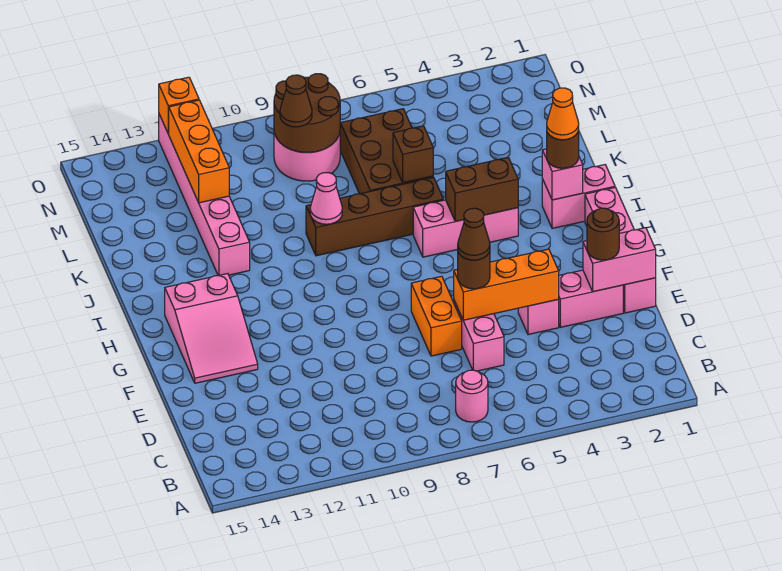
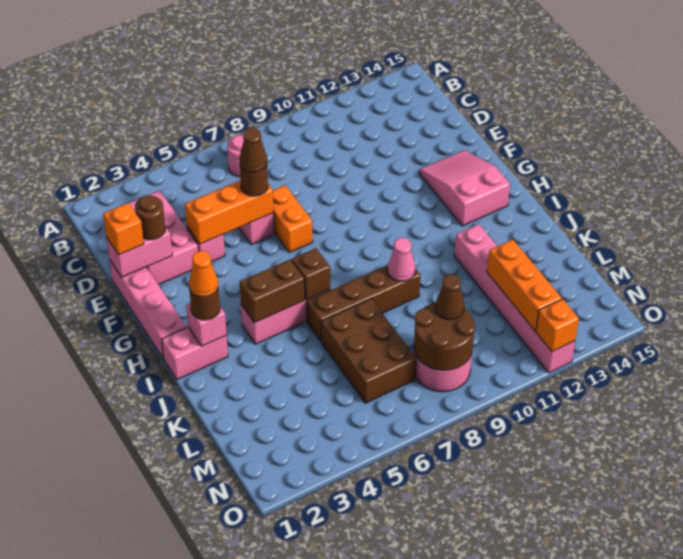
none -> orange 1x1 brick [103,203,144,255]
pink 1x2 brick [558,270,623,327] -> pink 2x3 brick [129,190,199,285]
brown 1x1 brick [393,126,433,183] -> brown 1x1 brick moved to [292,248,330,300]

